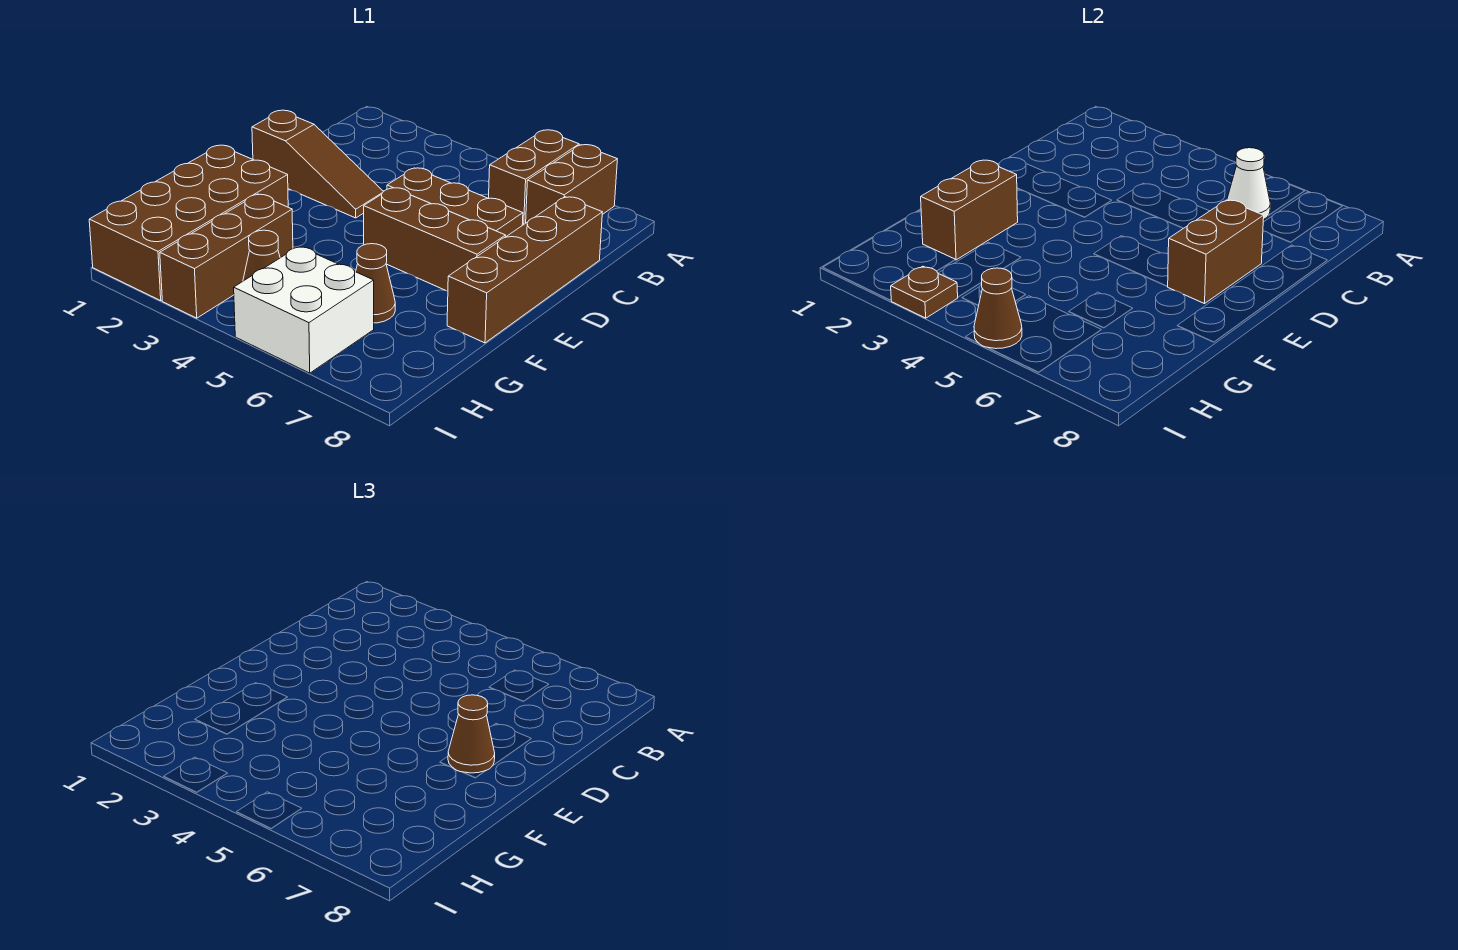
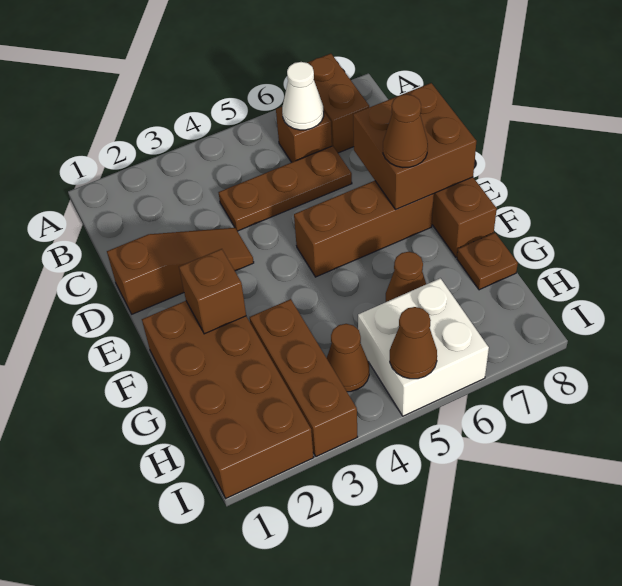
brown 1x2 brick [489,130,579,225] -> brown 1x1 brick [276,107,332,162]
brown 1x2 brick [1167,200,1264,304] -> brown 2x2 brick [353,83,476,210]
brown 1x2 brick [921,160,1018,260] -> brown 1x1 brick [179,249,246,334]
brown 1x1 plate [891,266,958,318] -> brown 1x1 plate moved to [457,233,518,290]

